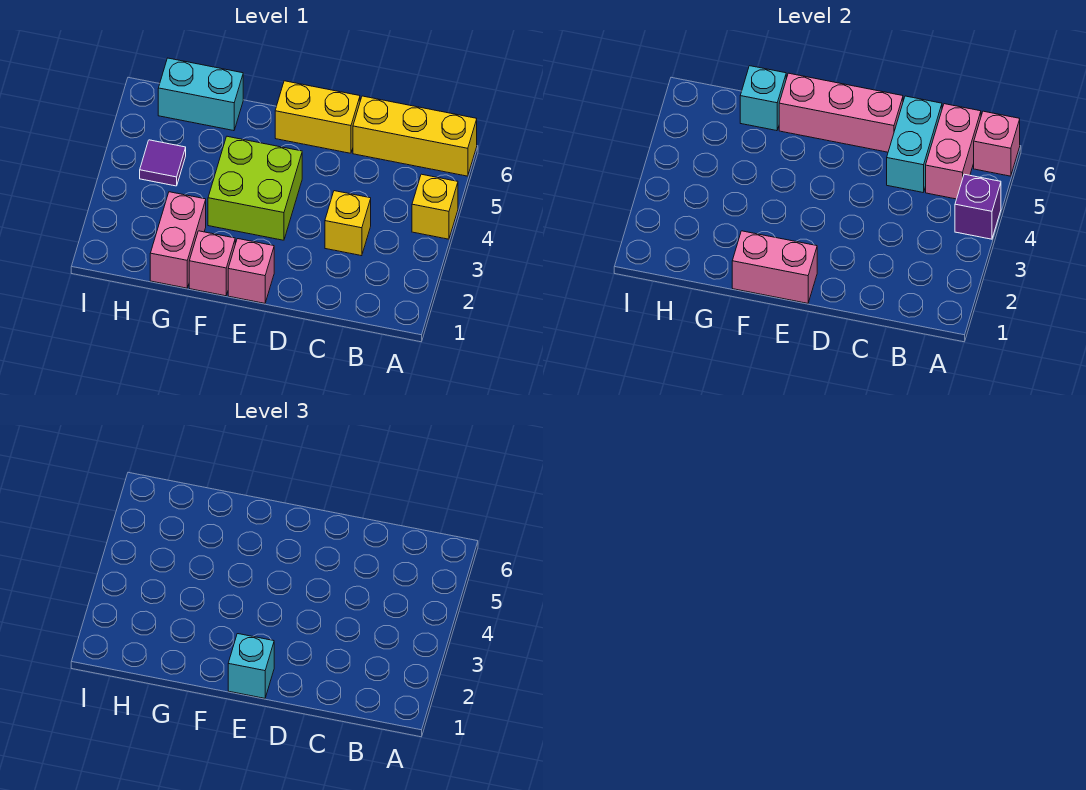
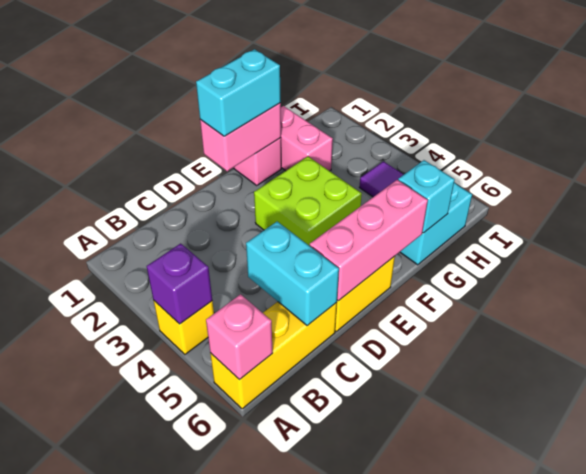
pink 1x2 brick [926,104,981,199] -> none
yellow 1x1 brick [325,191,371,256] -> none
pink 1x1 brick [228,239,274,303] -> none
cyan 1x1 brick [228,634,274,698] -> cyan 1x2 brick [196,49,281,136]

